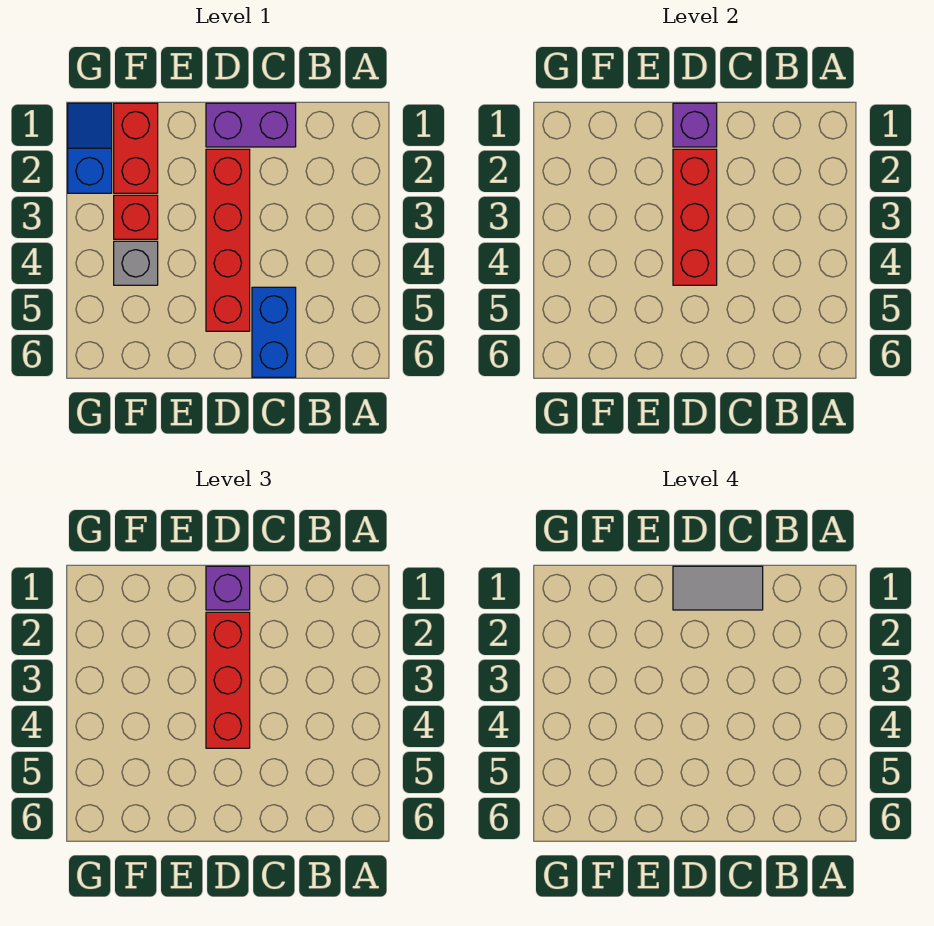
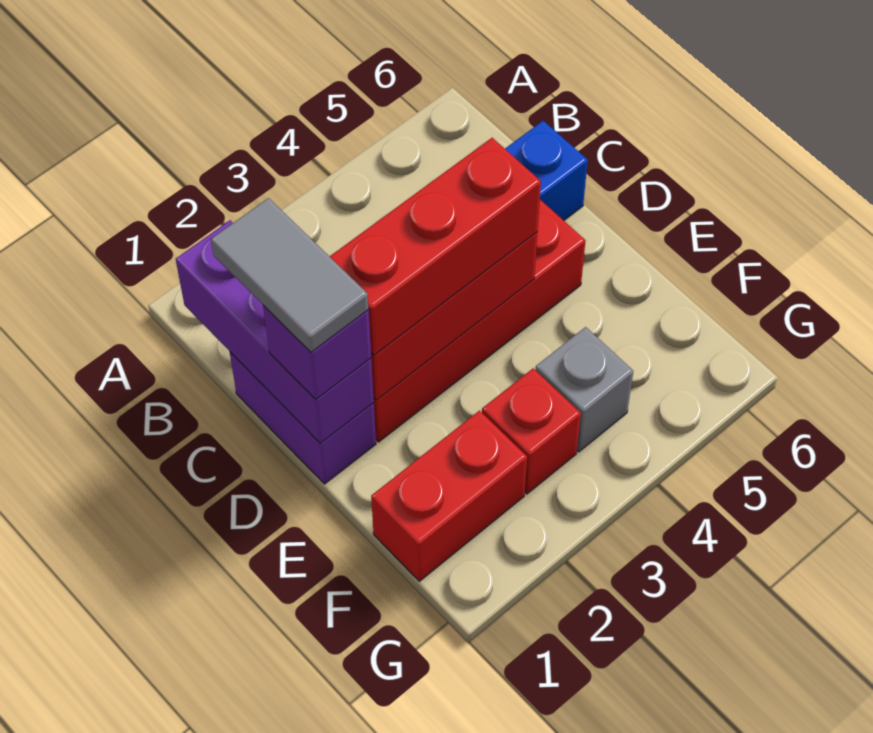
purple 1x1 brick [673,103,717,147] -> purple 1x3 brick [176,220,374,443]
blue 1x2 slope [68,103,112,193] -> none

